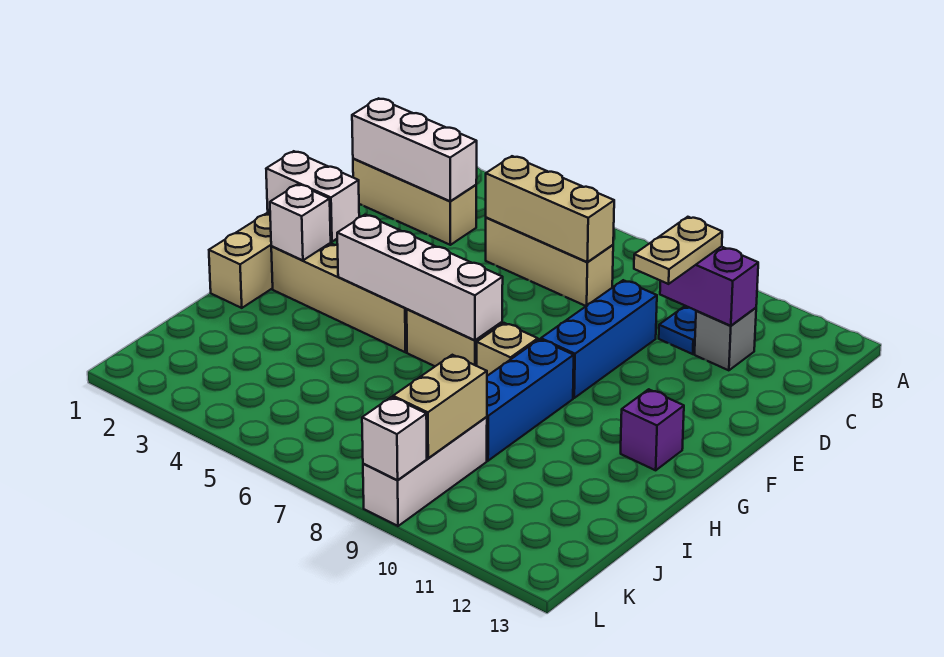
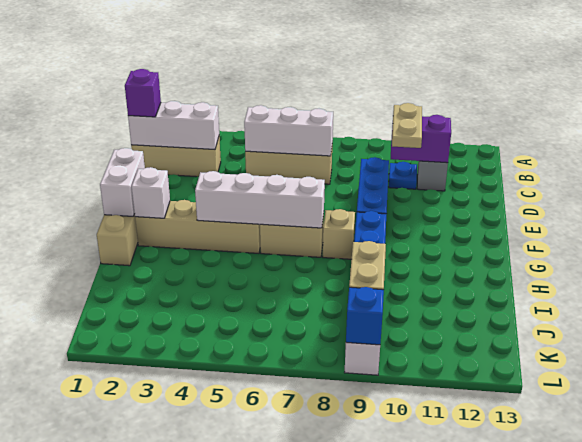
tan 1x3 brick [486,156,614,262] -> white 1x3 brick [244,105,333,156]
white 1x2 brick [266,151,359,242] -> white 1x2 brick turned to [100,148,145,216]
purple 1x1 brick [621,389,684,470] -> purple 1x1 brick moved to [125,69,161,117]
white 1x1 brick [362,397,427,480] -> blue 1x1 brick [346,287,384,345]

